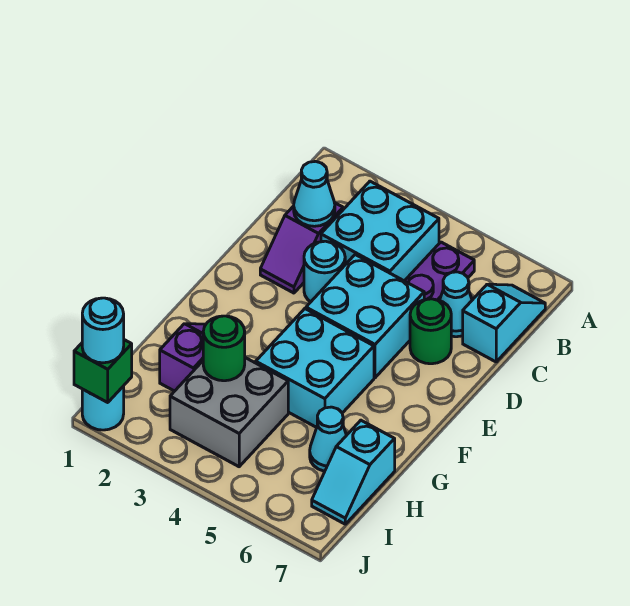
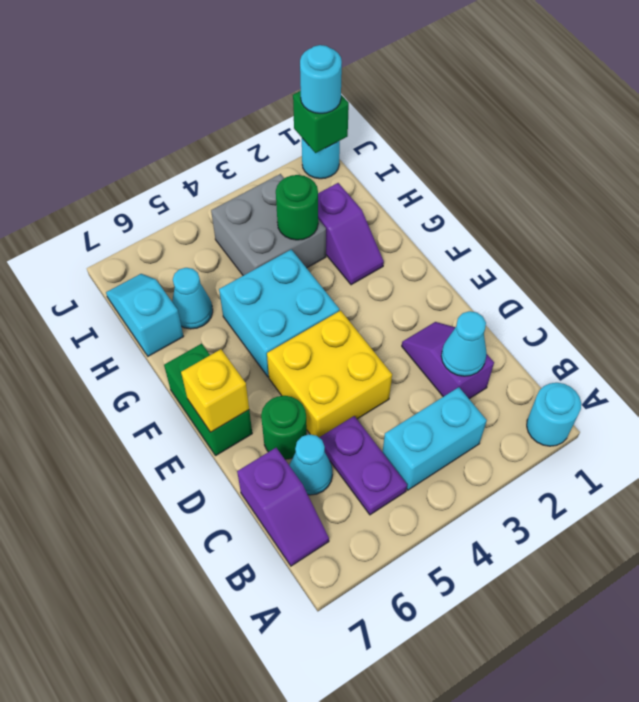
cyan 2x2 brick [321,181,439,281] -> cyan 1x2 brick [383,387,487,490]
cyan 1x2 slope [463,284,545,362] -> purple 1x2 slope [237,448,329,566]
cyan 1x1 round brick [304,241,345,302] -> cyan 1x1 round brick moved to [527,383,581,446]
cyan 2x2 brick [306,255,424,378] -> yellow 2x2 brick [267,311,392,437]
none -> green 1x2 brick [164,344,252,456]
none -> yellow 1x1 brick [181,349,249,432]

